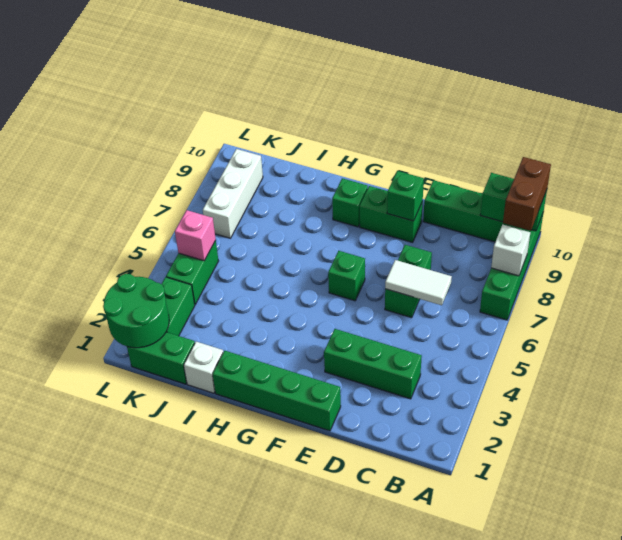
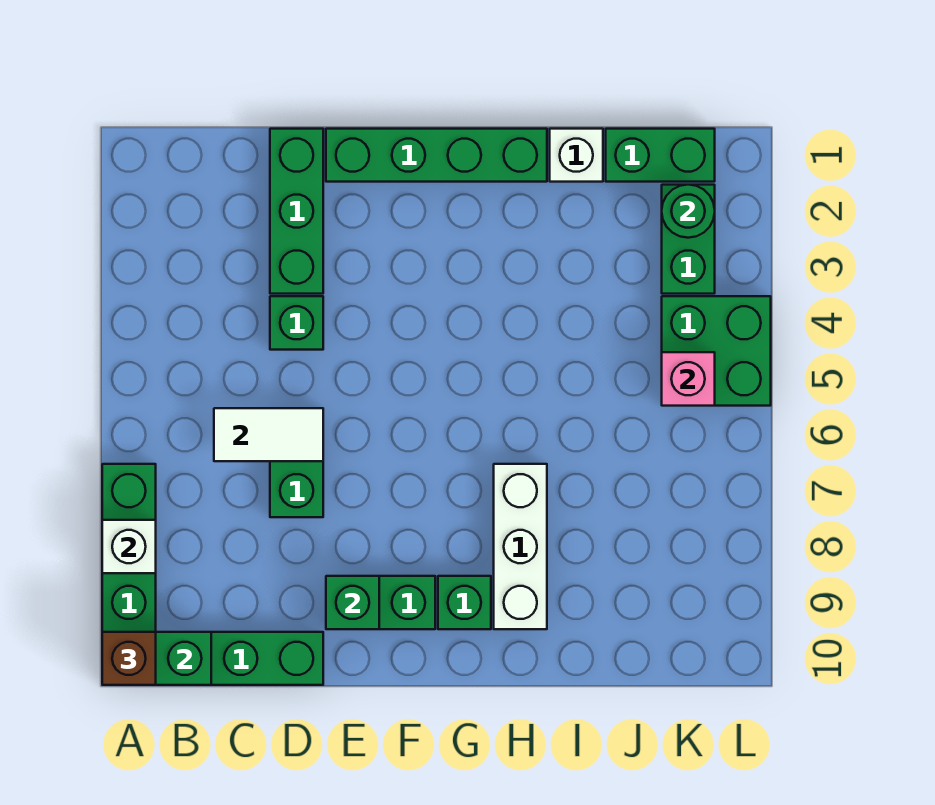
brown 1x2 brick [503,157,551,231] -> brown 1x1 brick [102,632,156,685]
green 1x3 brick [324,329,422,399] -> green 1x3 brick turned to [270,129,323,294]
green 1x1 brick [328,251,365,301] -> green 1x1 brick moved to [270,296,323,350]
green 2x2 round brick [103,274,169,348] -> green 1x1 round brick [662,185,715,238]
green 1x2 brick [166,240,218,304] -> green 2x2 brick [662,296,771,406]
white 1x3 brick [203,149,263,238] -> white 1x3 brick moved to [494,464,547,629]

